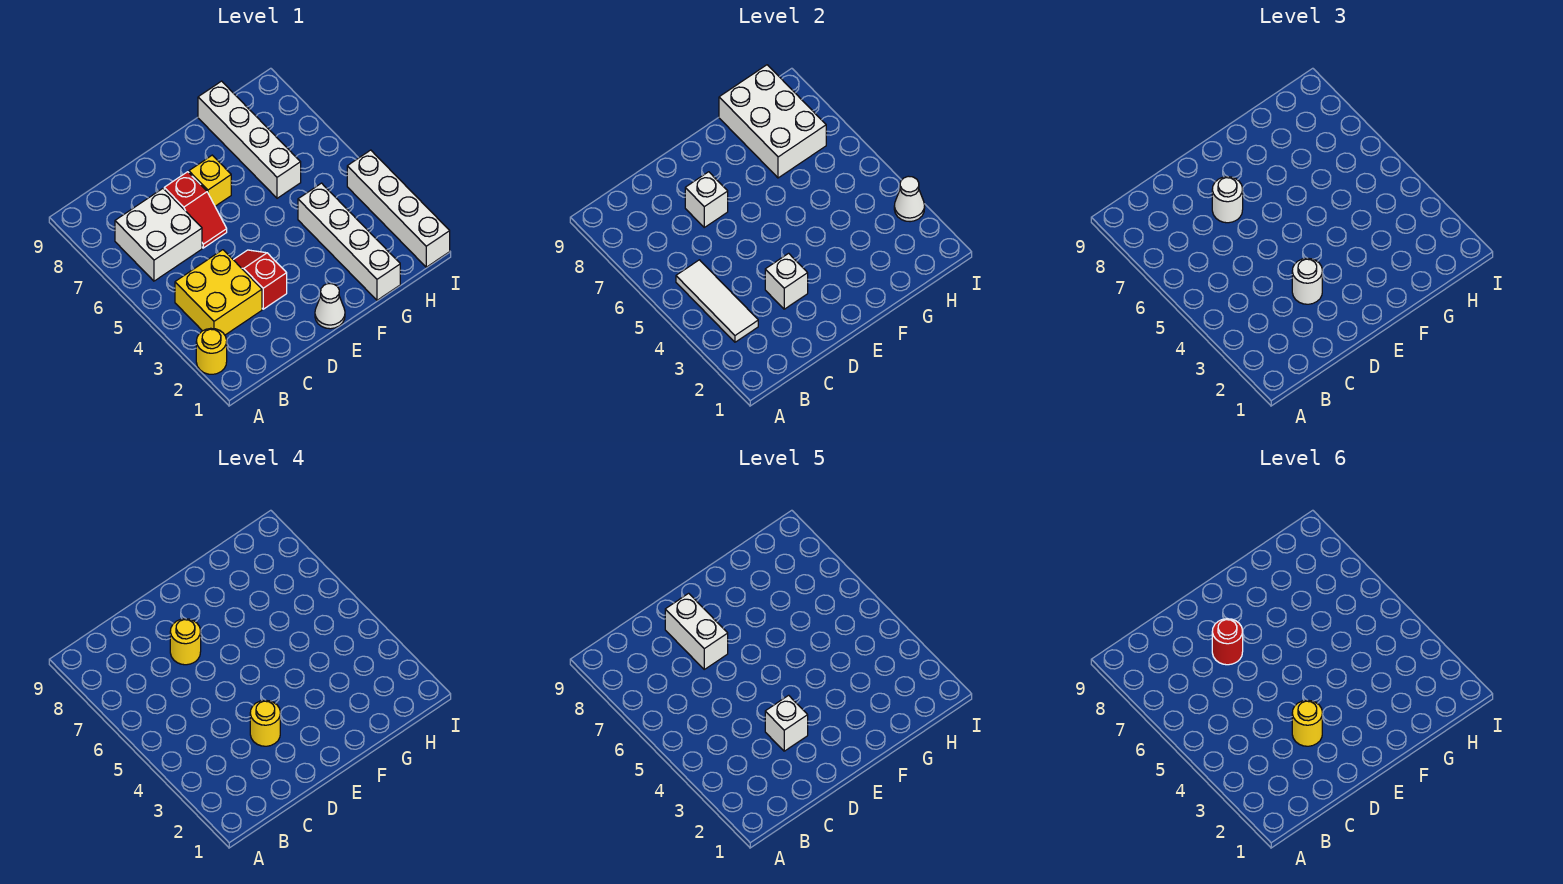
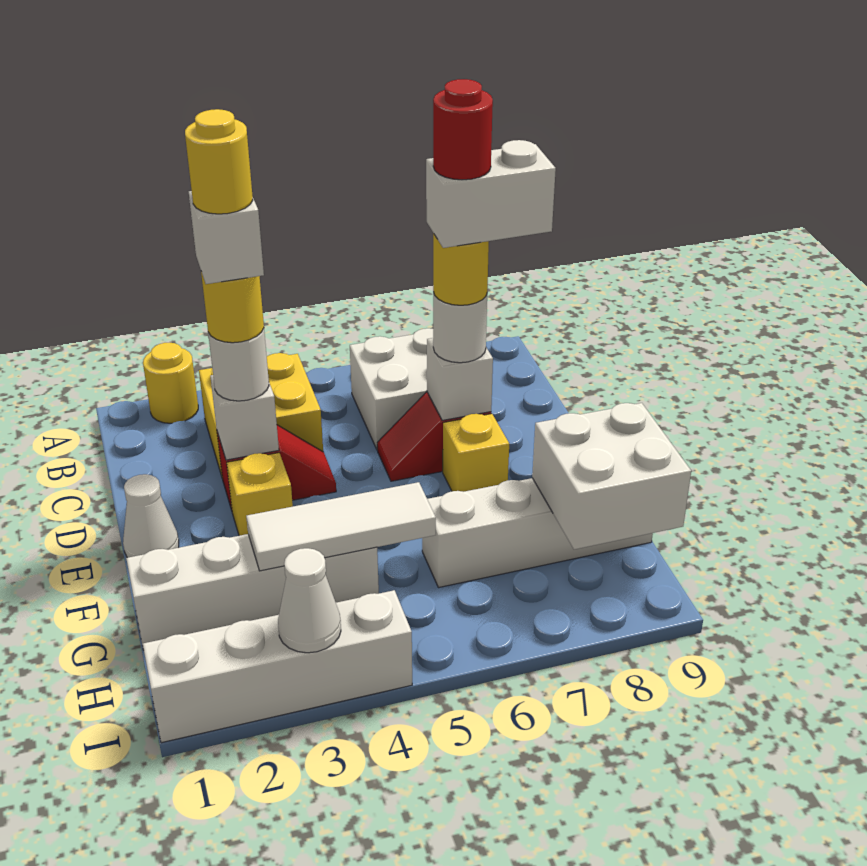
white 1x3 tile [676,260,758,342] -> white 1x3 tile moved to [246,482,436,571]
none -> yellow 1x1 brick [227,453,293,536]
white 2x3 brick [719,65,826,178] -> white 2x2 brick [532,403,691,549]

